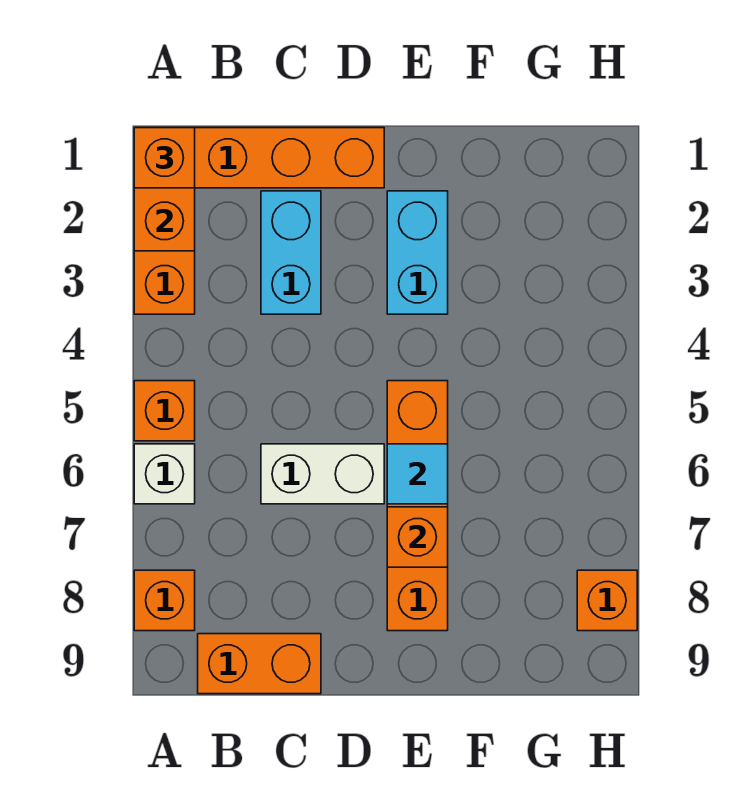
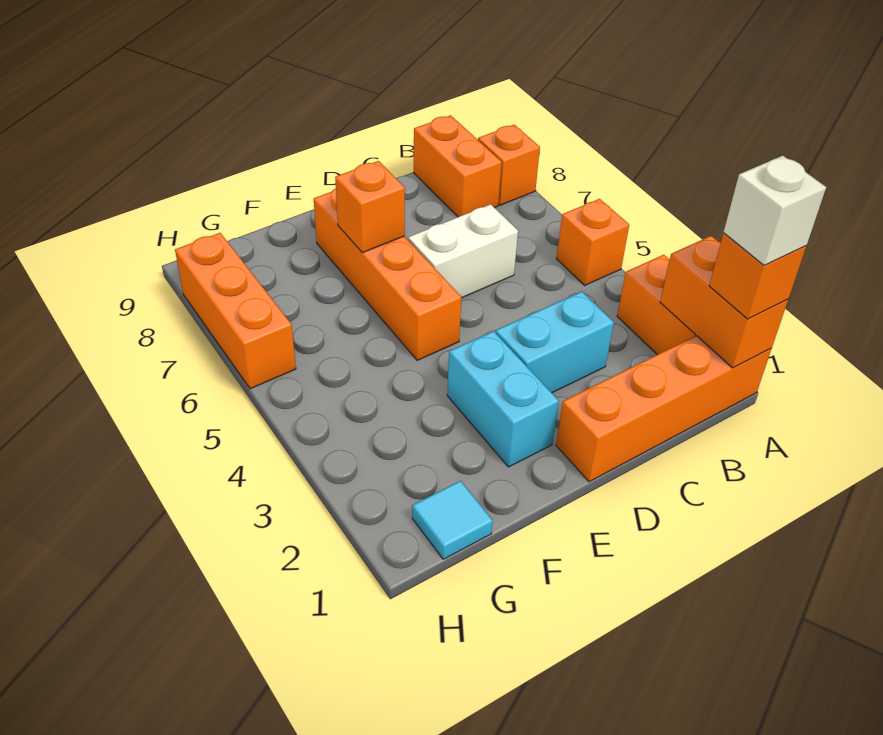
white 1x1 brick [134,444,195,504] -> white 1x1 brick moved to [724,156,826,265]
orange 1x2 brick [198,634,321,694] -> orange 1x2 brick turned to [414,115,502,217]
cyan 1x2 brick [261,191,321,314] -> cyan 1x2 brick turned to [496,292,614,393]
cyan 1x1 tile [387,444,448,504] -> cyan 1x1 tile moved to [412,481,493,559]
orange 1x1 brick [577,570,637,631] -> orange 1x3 brick [175,233,296,389]

